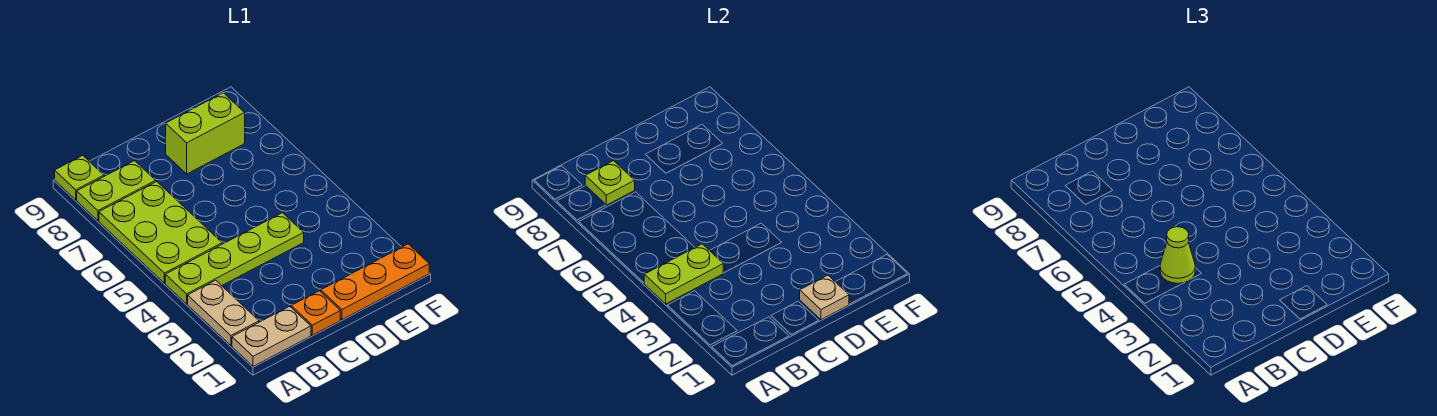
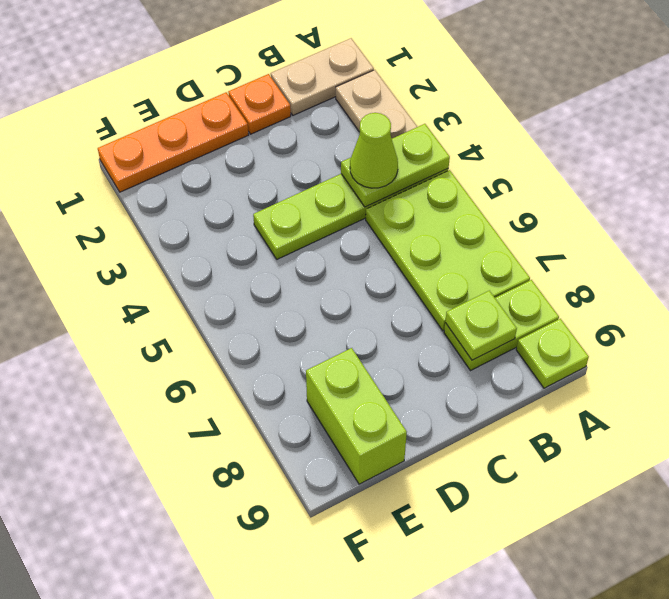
tan 1x1 plate [800,275,849,320] -> none
lime 1x2 brick [166,93,245,174] -> lime 1x2 brick turned to [306,348,407,484]

